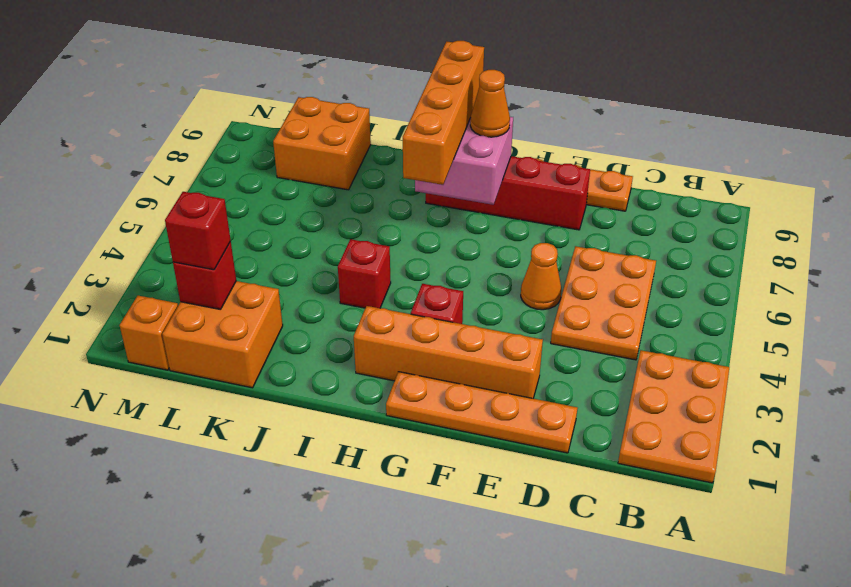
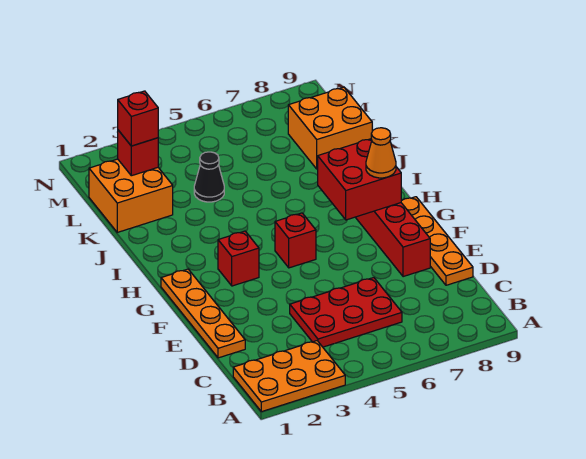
orange 2x3 plate [551,246,656,360] -> red 2x3 plate [290,278,402,347]
orange 1x4 brick [354,306,543,398] -> none
orange 1x1 cone [521,243,561,310] -> none
pink 2x2 brick [415,117,513,205] -> red 2x2 brick [318,139,401,220]
orange 1x4 brick [403,41,484,185] -> none
red 1x1 brick [338,239,391,308] -> red 1x1 brick moved to [275,213,316,268]
none -> black 1x1 cone [194,152,224,202]
orange 1x1 brick [120,296,178,370] -> none

